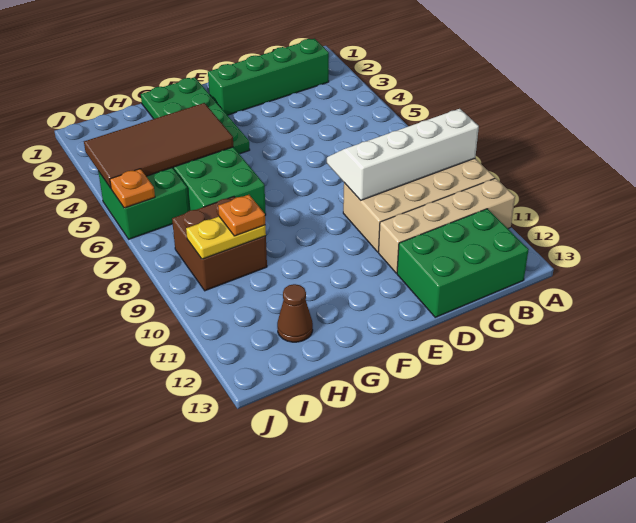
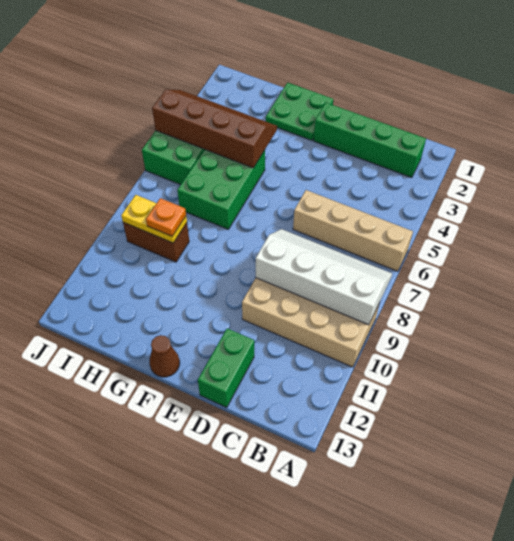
tan 1x4 brick [379,178,515,273] -> tan 1x4 brick moved to [293,190,413,271]
green 2x3 brick [397,209,529,317] -> green 1x2 brick [198,328,254,407]
green 2x4 plate [141,77,250,154] -> green 2x2 plate [266,83,333,140]
brown 2x4 tile [84,103,233,188] -> brown 2x4 slope [152,89,277,168]
brown 2x2 brick [172,197,267,291] -> brown 1x2 brick [123,222,189,262]
brown 1x1 cone [277,284,313,342] -> brown 1x1 cone moved to [150,335,180,377]
orange 1x1 plate [110,169,155,208] -> none

